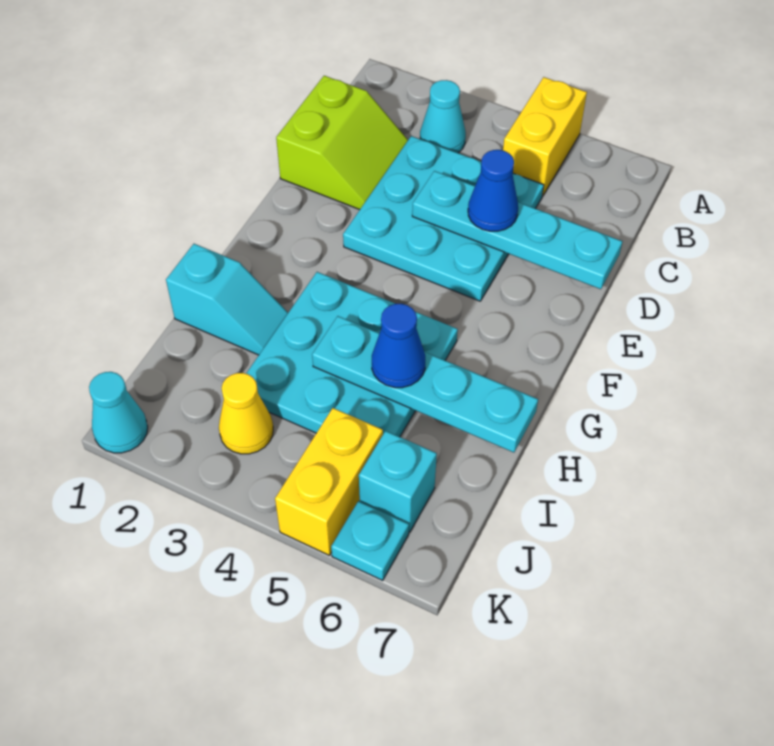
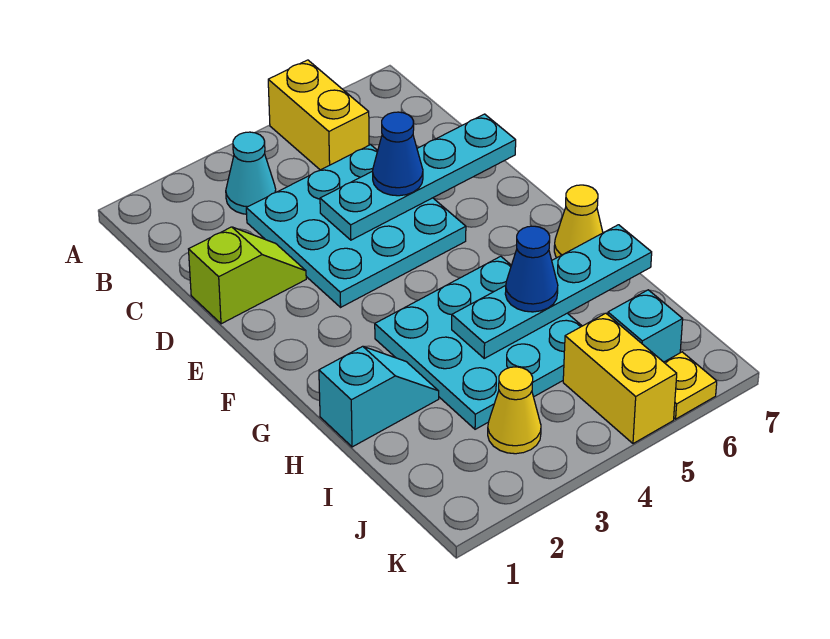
lime 2x2 slope [276,76,408,210] -> lime 1x2 slope [189,227,306,324]
none -> yellow 1x1 cone [554,185,603,258]
cyan 1x1 cone [89,372,148,453] -> none
cyan 1x1 plate [331,501,409,580] -> yellow 1x1 plate [664,352,717,419]

